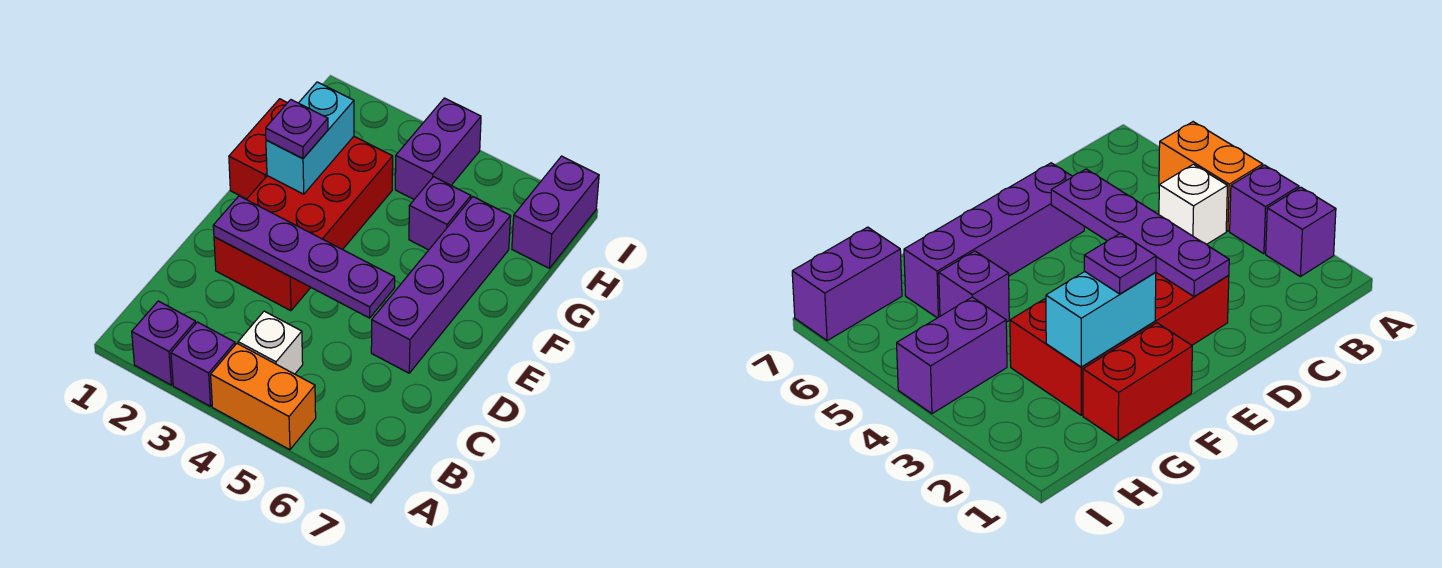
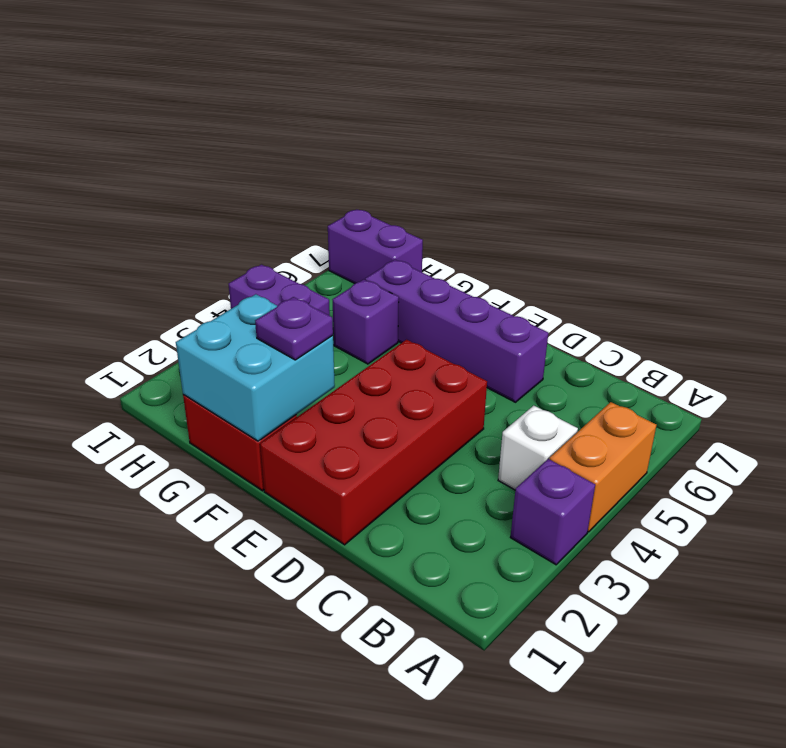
purple 1x1 brick [132,301,196,385] -> none
red 2x4 brick [214,137,393,311] -> red 2x4 brick turned to [260,340,487,545]
purple 1x4 plate [213,196,395,318] -> none
cyan 1x2 brick [266,82,354,194] -> cyan 2x2 brick [176,294,335,441]

